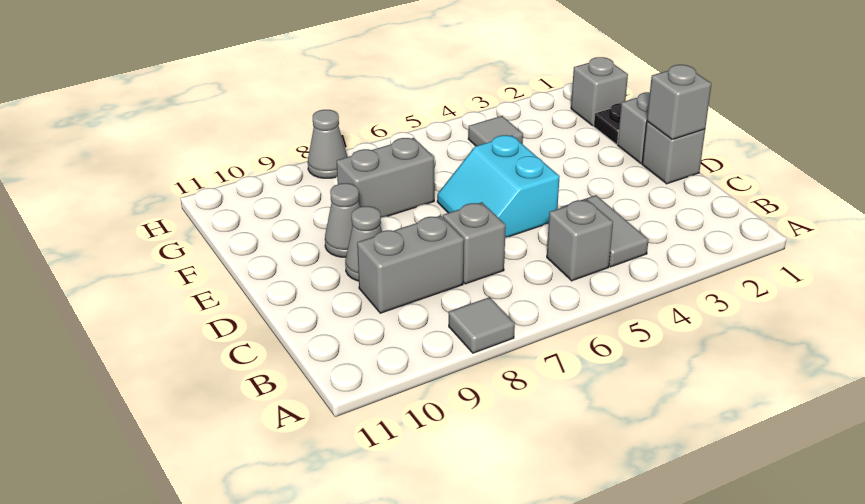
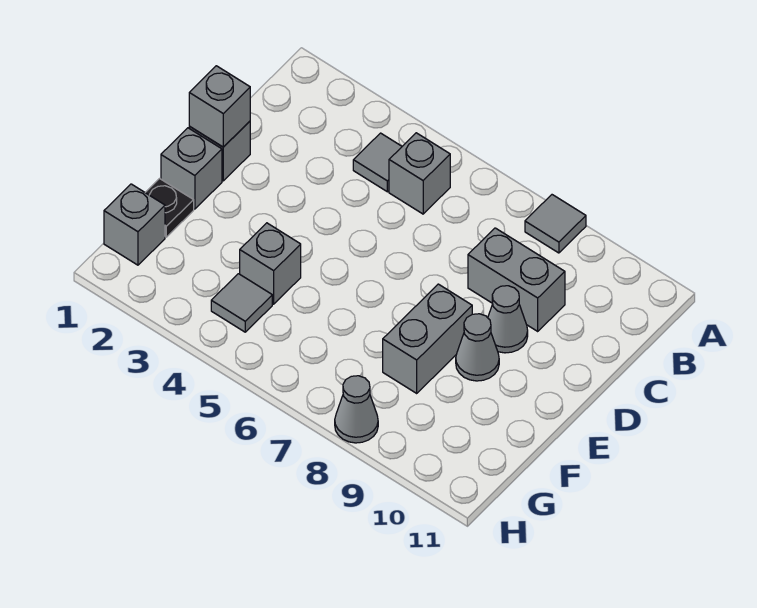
grey 1x2 tile [561,195,648,267] -> grey 1x1 tile [353,133,402,192]
grey 1x1 brick [443,202,506,284] -> grey 1x1 brick moved to [240,223,301,304]
cyan 2x2 slope [437,135,560,237] -> none
grey 1x2 brick [337,138,434,217] -> grey 1x2 brick turned to [383,284,472,393]

